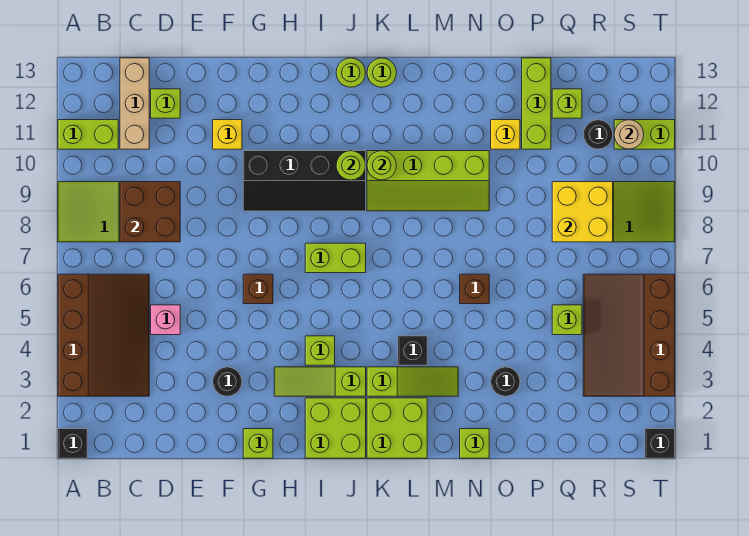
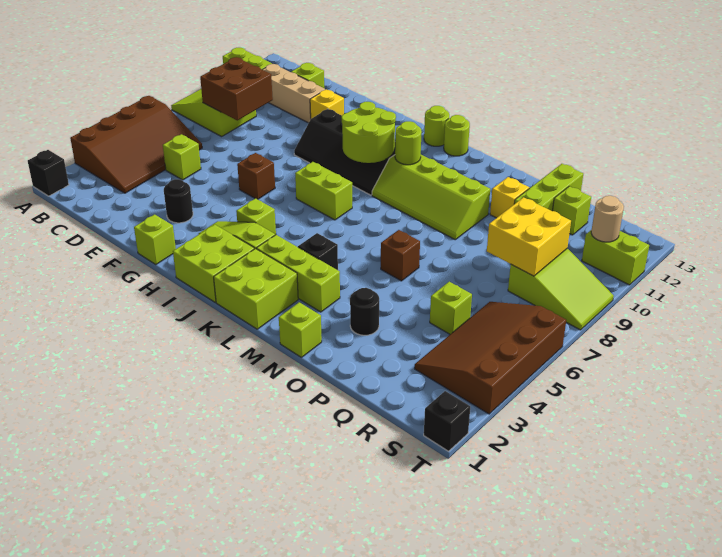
tan 1x3 brick [120,58,149,149] -> tan 1x3 brick turned to [262,64,325,123]
pink 1x1 brick [151,305,180,335] -> lime 1x1 brick [163,134,201,180]
lime 1x1 round brick [336,151,366,180] -> lime 2x2 round brick [342,102,396,163]
lime 1x3 slope [367,367,458,396] -> lime 1x3 brick [256,235,340,312]
black 1x1 round brick [583,120,613,149] -> none

